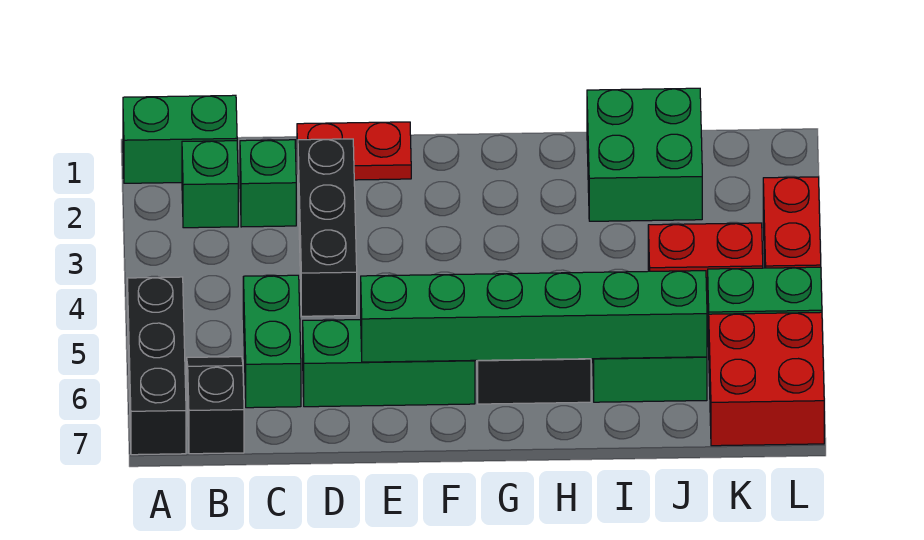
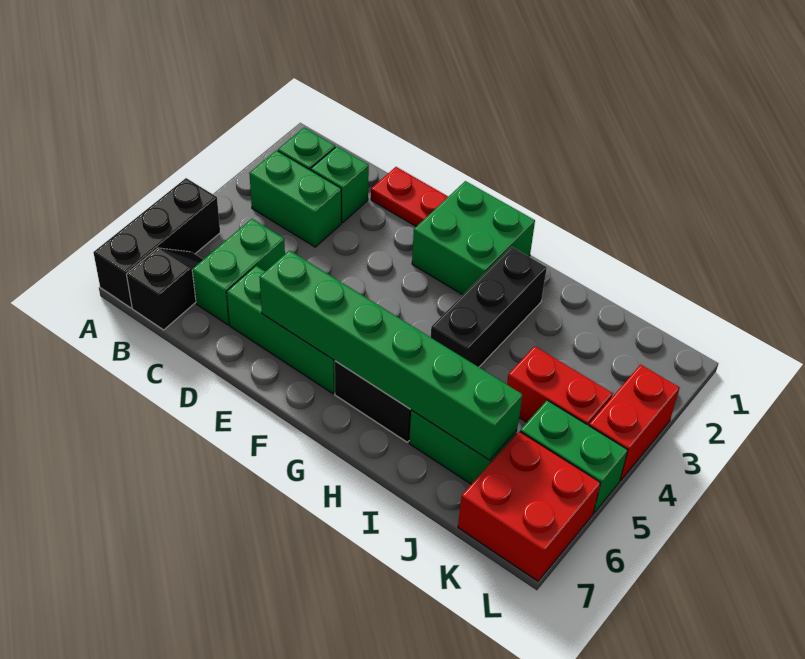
green 1x2 brick [123,95,237,183] -> green 1x2 brick moved to [249,150,341,247]
black 1x3 brick [298,139,357,316] -> black 1x3 brick moved to [431,247,547,367]
green 2x2 brick [587,88,702,221] -> green 2x2 brick moved to [412,181,535,295]

